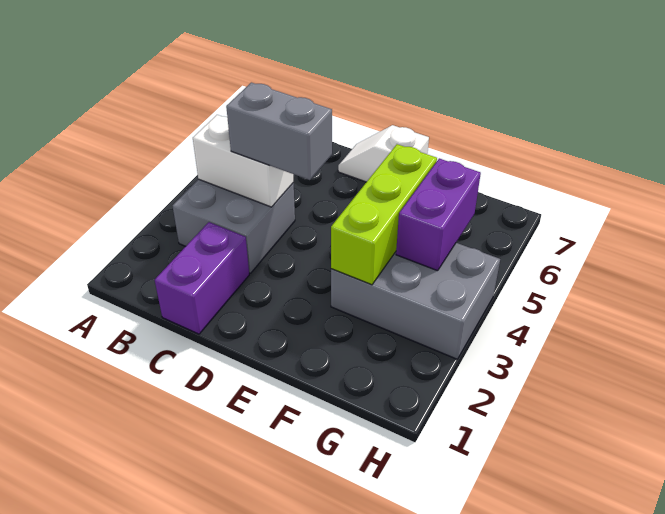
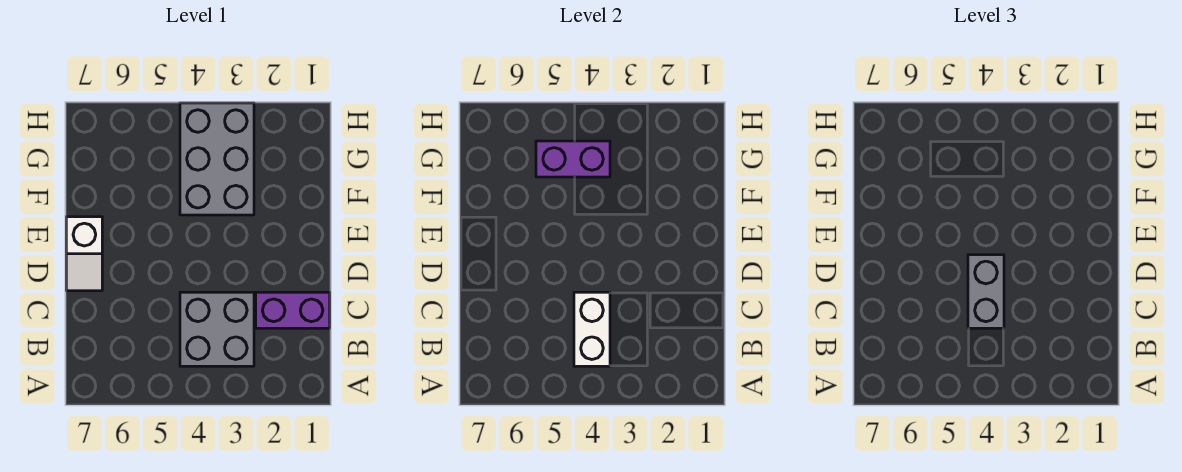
lime 1x3 brick [331,144,437,285] -> none

